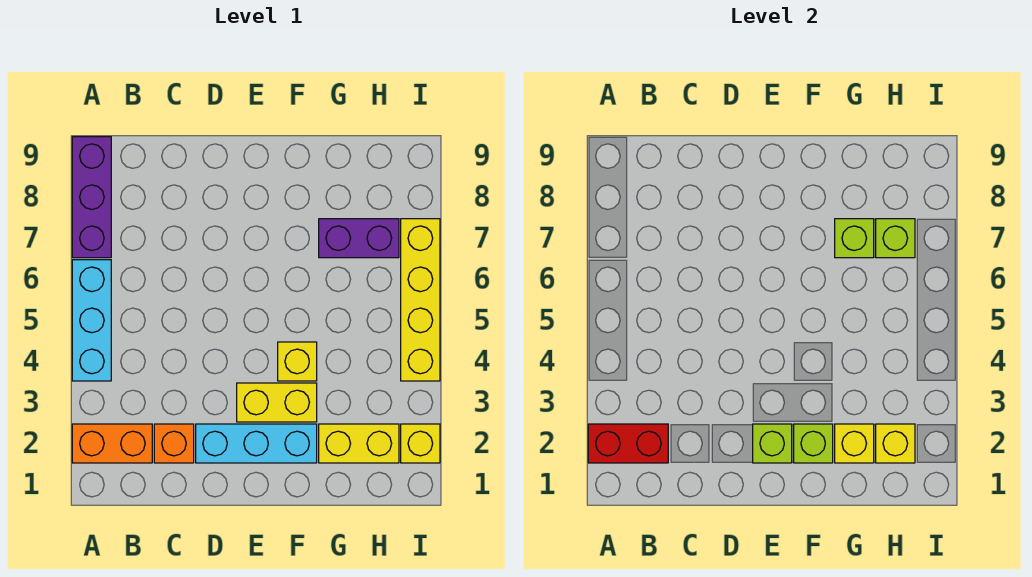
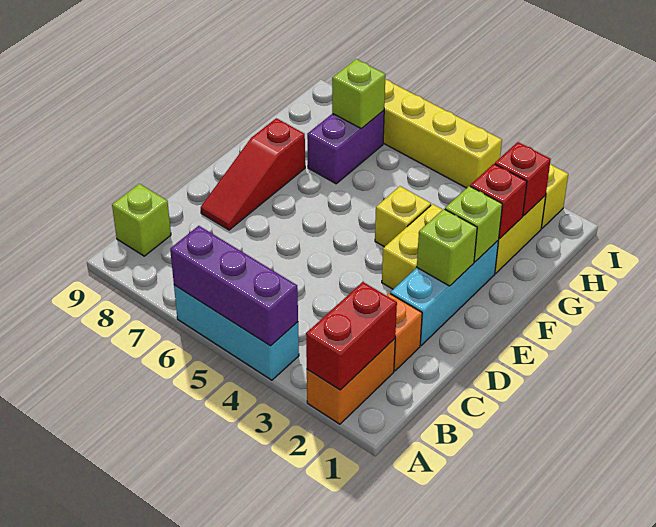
purple 1x3 brick [72,137,111,258] -> purple 1x3 brick moved to [170,226,298,346]
none -> red 1x3 slope [201,118,305,230]
yellow 1x1 brick [835,424,874,463] -> red 1x1 brick [470,164,527,239]
lime 1x1 brick [835,219,874,258] -> lime 1x1 brick moved to [112,184,171,256]
yellow 1x1 brick [876,424,915,463] -> red 1x1 brick [495,142,551,216]

